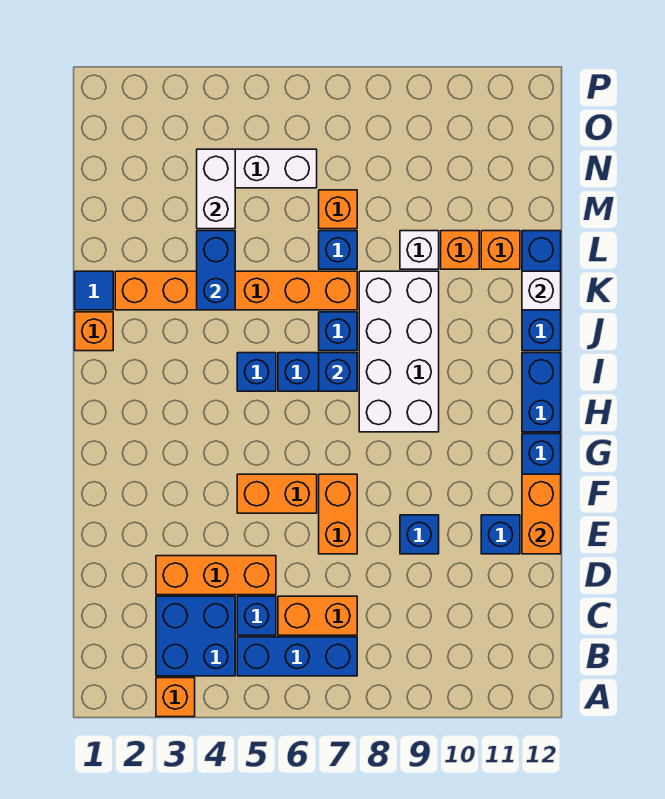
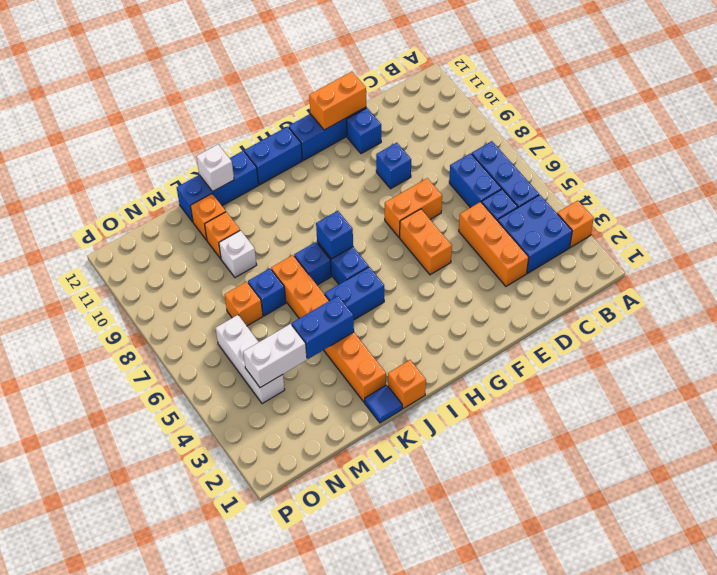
orange 1x2 brick [278,596,357,635] -> blue 1x2 brick [449,153,501,208]
white 2x4 brick [359,271,439,432] -> none
blue 1x1 brick [237,353,276,391] -> blue 1x2 brick [325,267,384,320]

